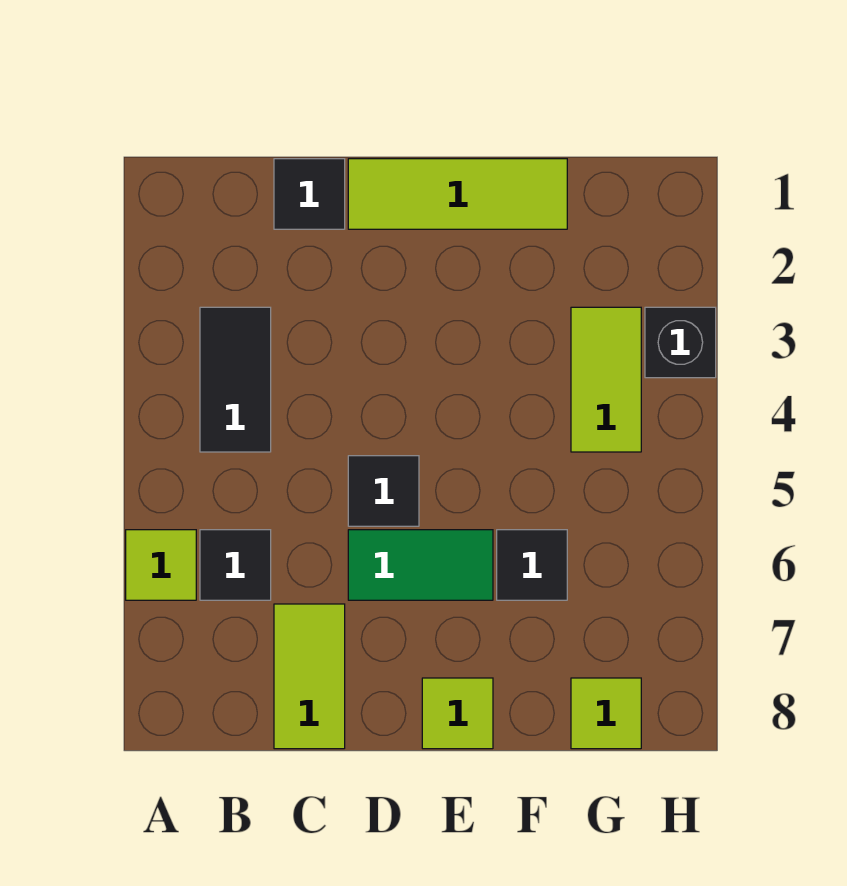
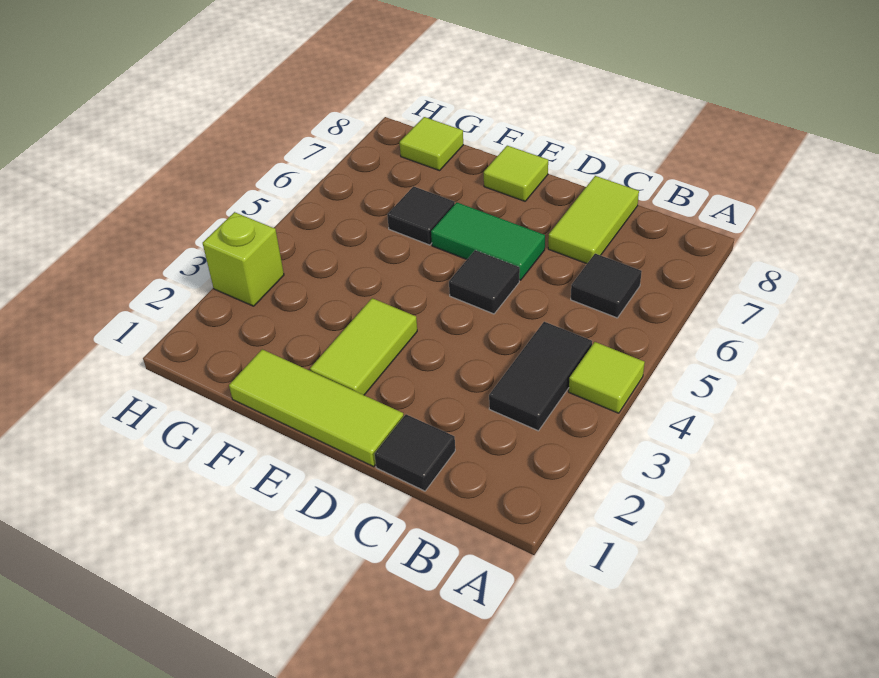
lime 1x1 tile [126,530,196,600] -> lime 1x1 tile moved to [569,342,645,413]
lime 1x2 tile [571,307,641,452] -> lime 1x2 tile moved to [310,298,417,395]
black 1x1 brick [645,307,716,378] -> lime 1x1 brick [203,212,284,306]

